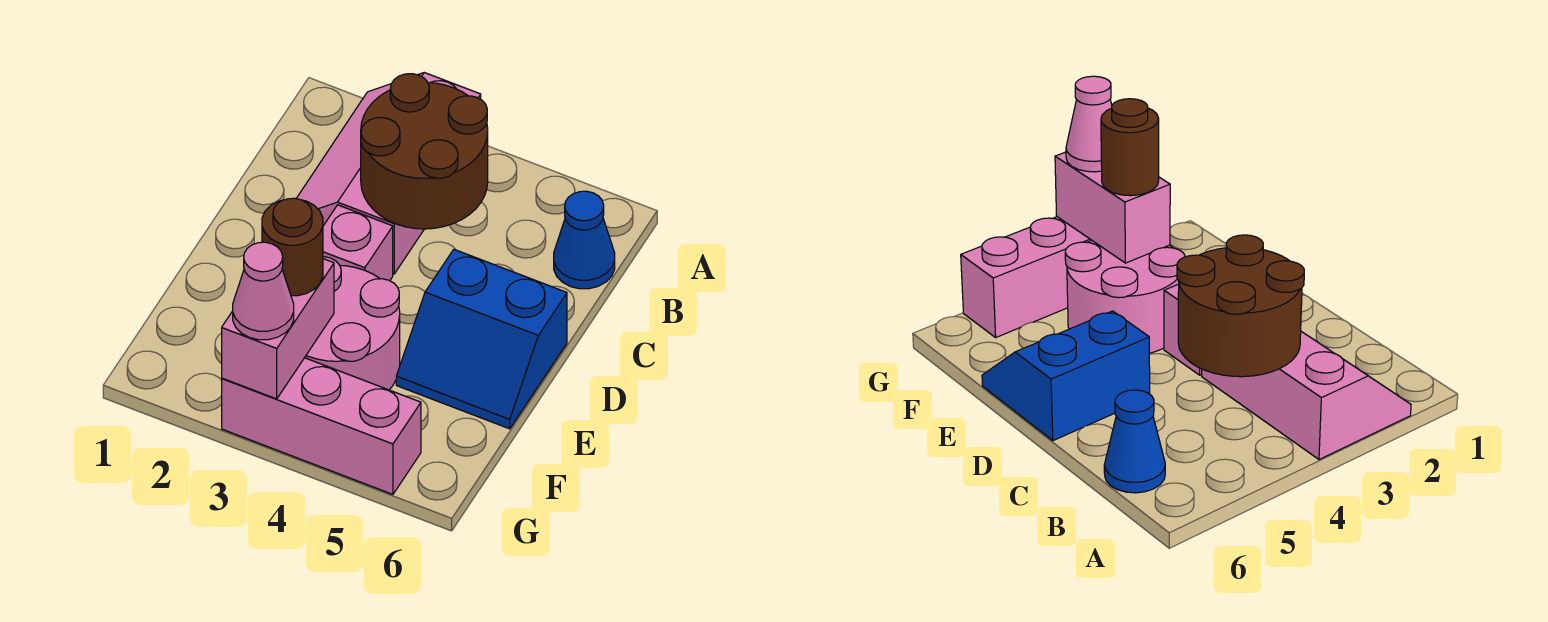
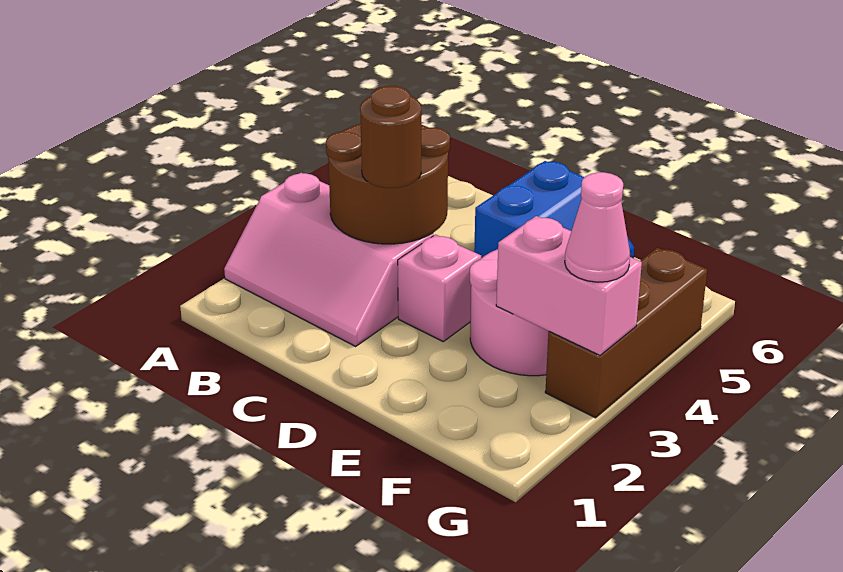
blue 1x1 cone [554,191,615,289] -> none
brown 1x1 round brick [262,198,323,296] -> brown 1x1 round brick moved to [360,86,421,188]
pink 1x3 brick [222,358,421,494] -> brown 1x3 brick [545,248,707,418]

